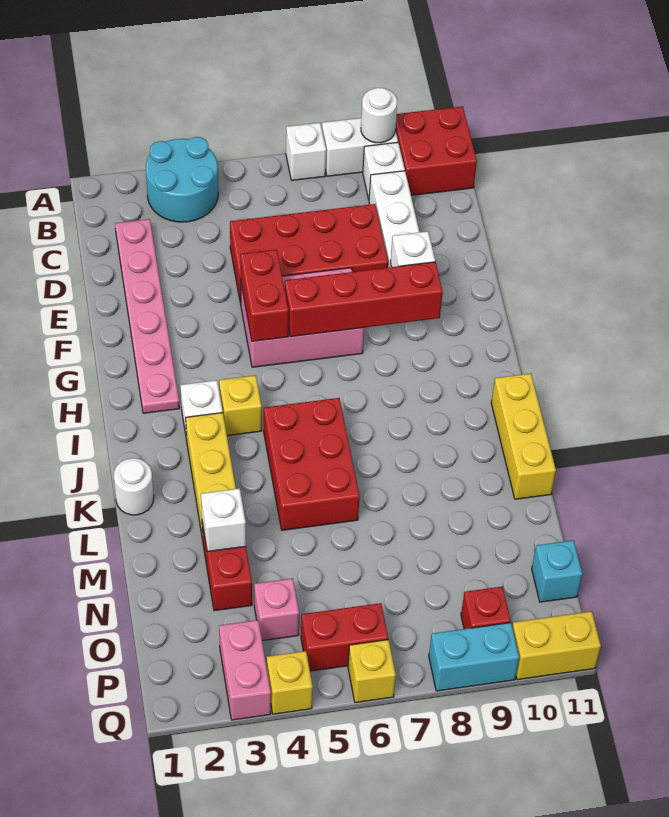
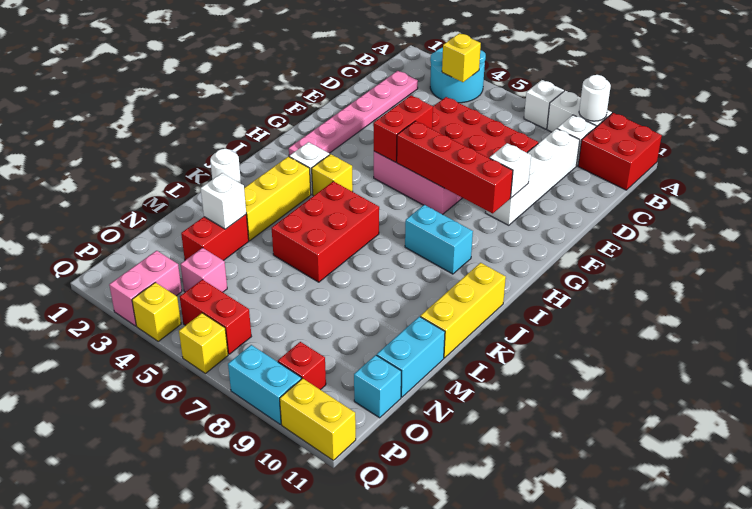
none -> yellow 1x1 brick [442,33,481,82]
none -> cyan 1x2 brick [405,205,473,274]
none -> cyan 1x2 brick [377,317,445,397]

